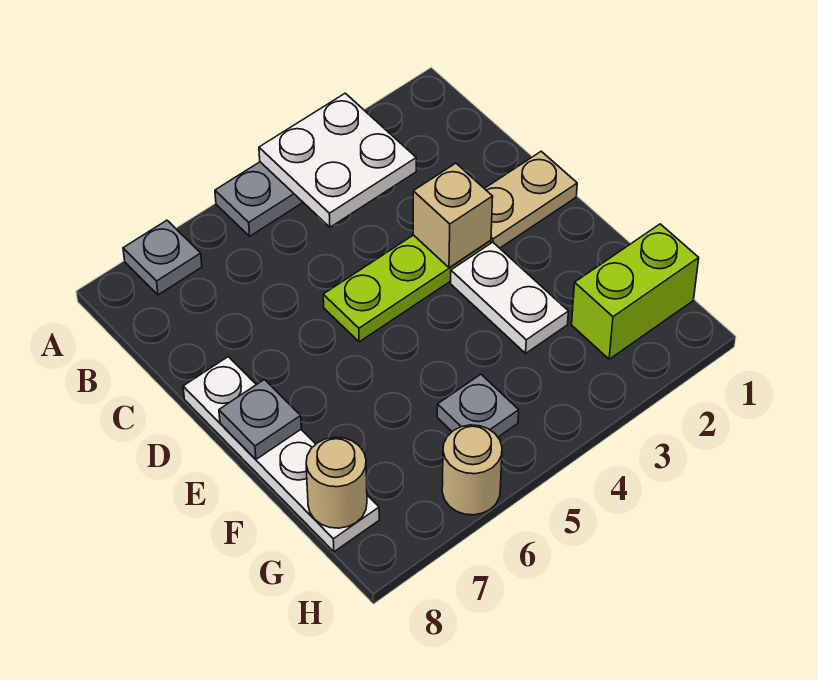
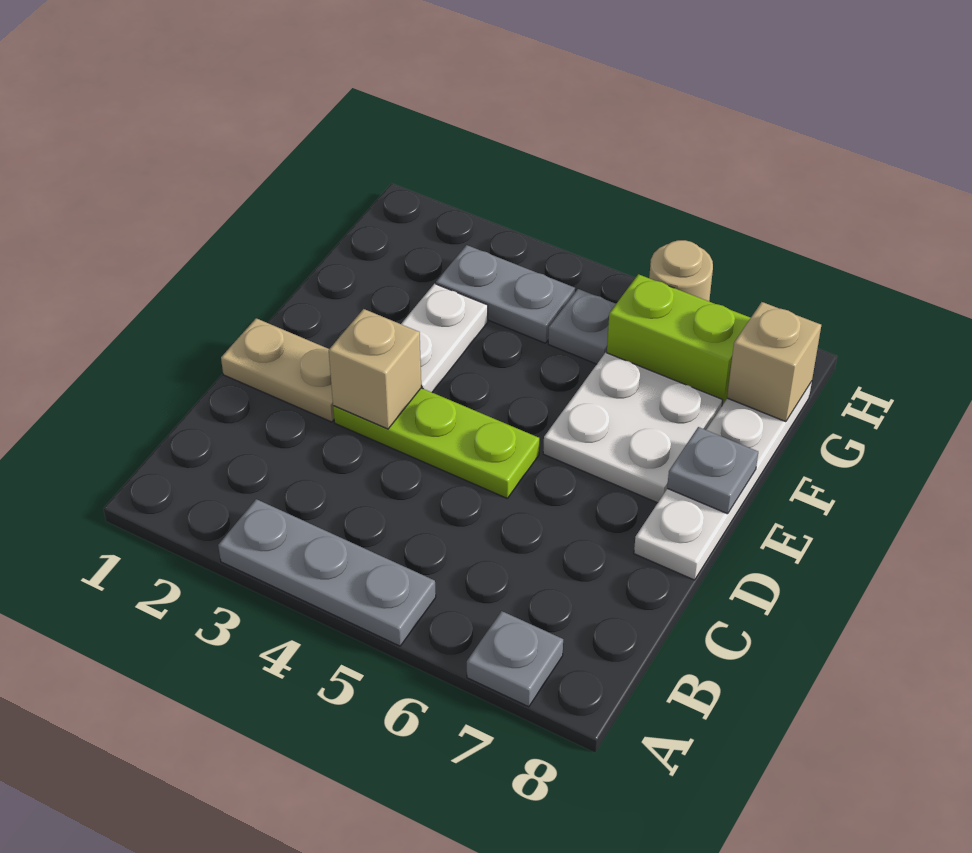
white 2x2 plate [259,93,416,227] -> white 2x2 plate moved to [543,353,722,503]
lime 1x2 brick [572,224,699,359] -> lime 1x2 brick moved to [607,274,750,405]
none -> grey 1x2 plate [436,245,575,343]
tan 1x1 round brick [306,437,367,528] -> tan 1x1 brick [727,302,821,422]

